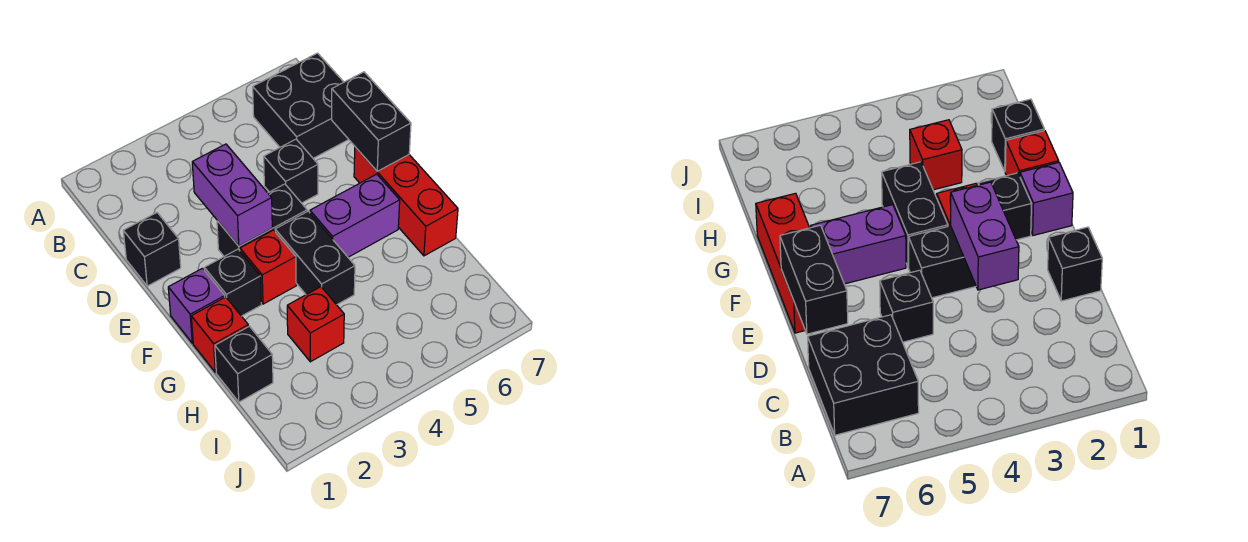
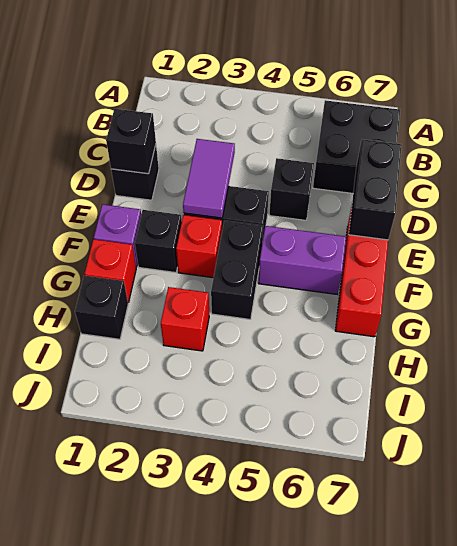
none -> black 1x1 brick [106,109,156,174]
purple 1x2 brick [192,144,272,246] -> purple 1x2 tile [183,139,235,218]

